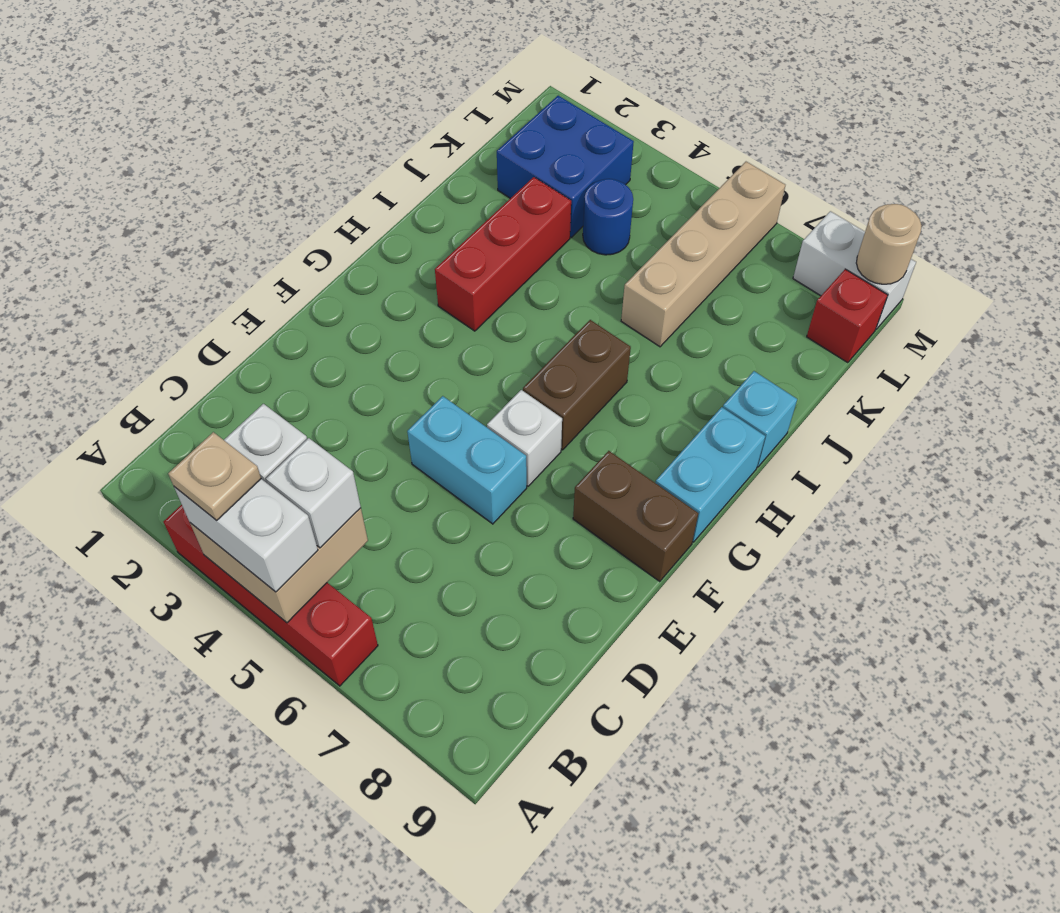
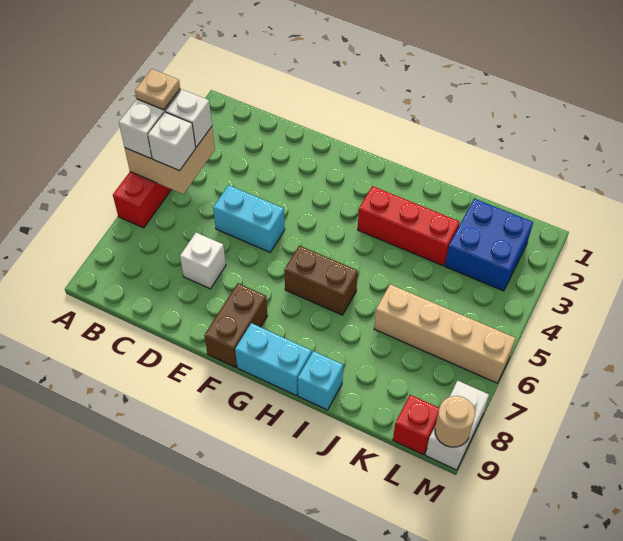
cyan 1x2 brick [407,396,527,524] -> cyan 1x2 brick turned to [213,185,285,252]
white 1x1 brick [487,390,562,486] -> white 1x1 brick moved to [180,233,226,289]
blue 1x1 round brick [583,179,633,255] -> none

